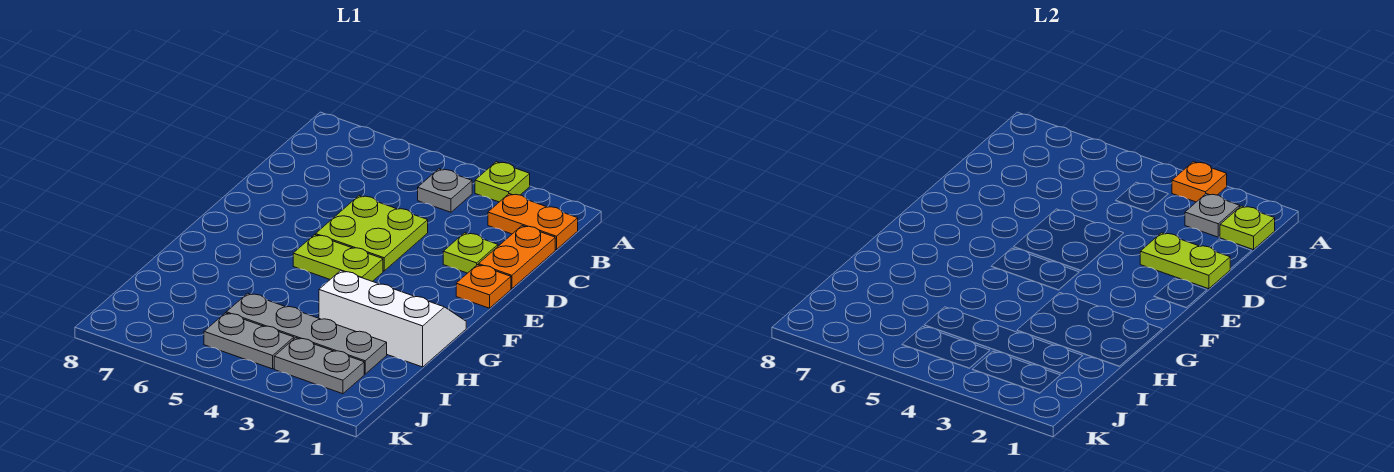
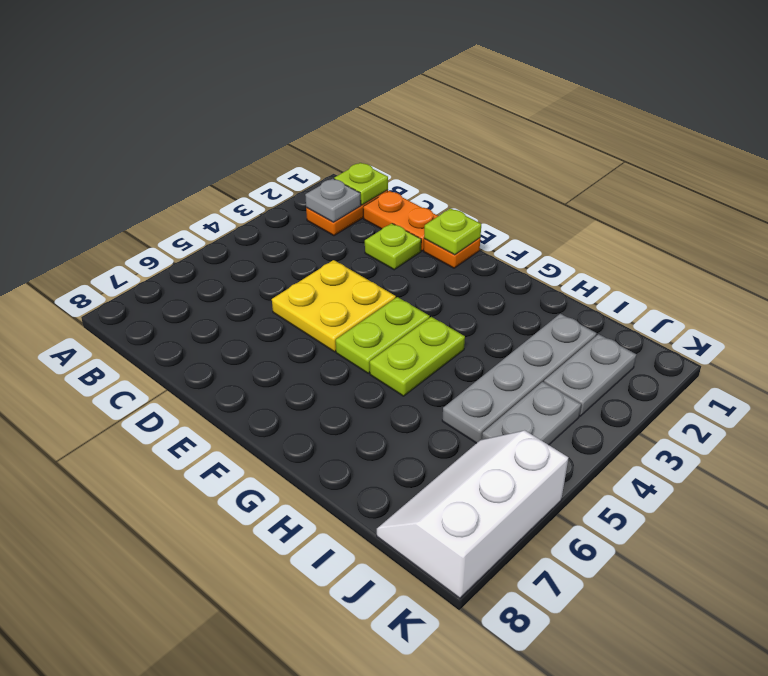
lime 1x1 plate [475,162,530,202] -> lime 1x1 plate moved to [424,208,481,255]
orange 1x1 plate [1172,162,1227,202] -> none
grey 1x1 plate [418,169,472,212] -> none
lime 1x2 plate [1140,233,1230,289] -> lime 1x2 plate moved to [370,317,465,396]
lime 2x2 plate [316,196,428,271] -> yellow 2x2 plate [272,260,396,352]
white 2x3 slope [319,270,466,367] -> white 2x3 slope moved to [377,431,568,598]

